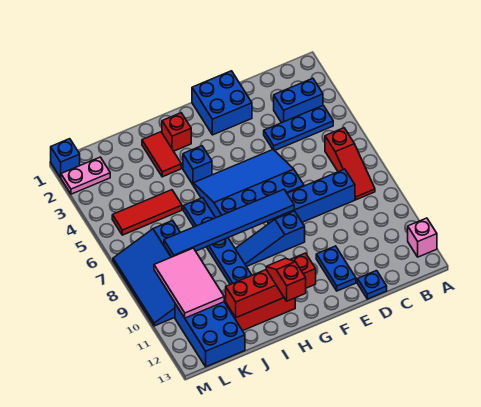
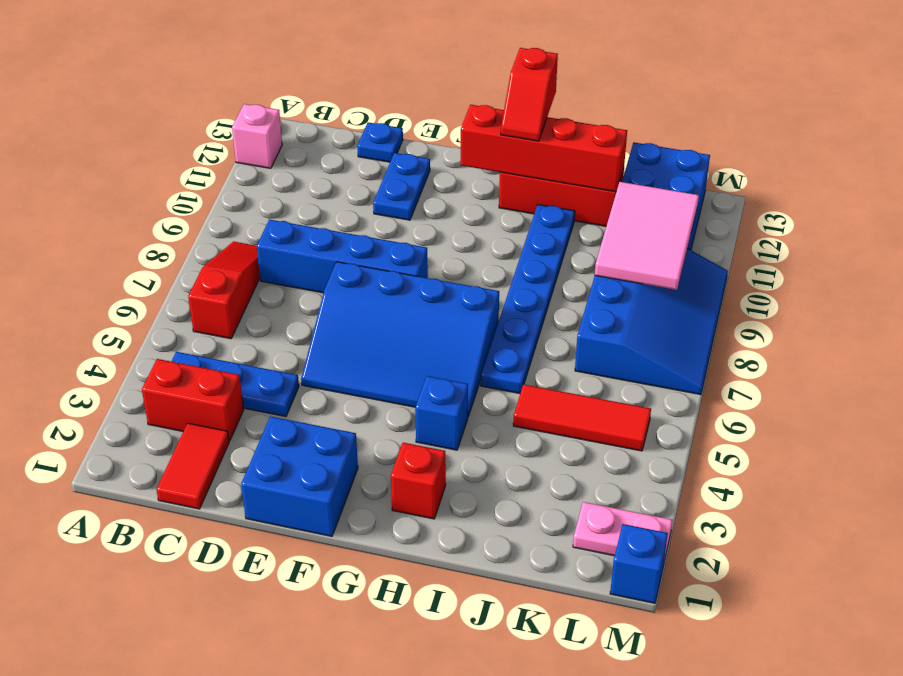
blue 1x2 brick [274,78,323,123] -> red 1x2 brick [142,359,244,441]
blue 1x6 tile [164,189,294,257] -> none
blue 1x3 slope [235,211,305,266] -> none
red 1x2 tile [142,132,181,177] -> red 1x2 tile moved to [156,423,229,509]

